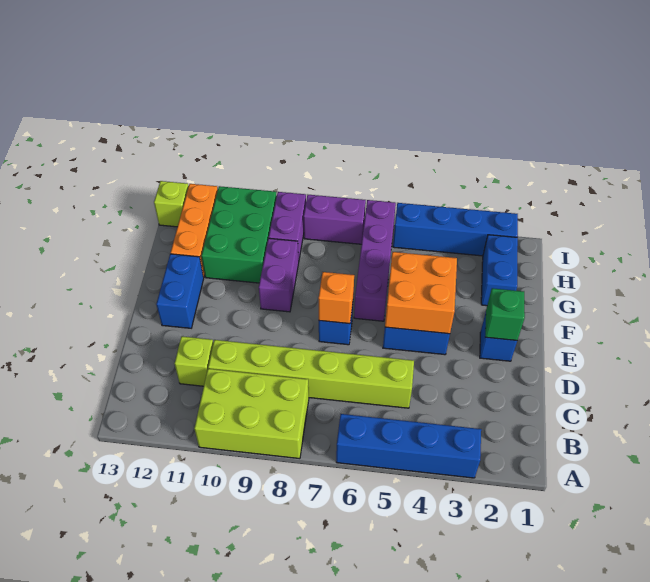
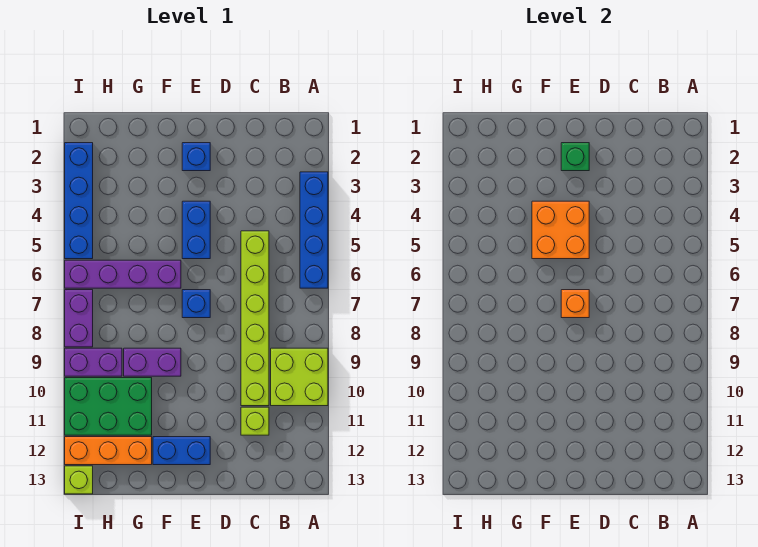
lime 2x3 brick [194,369,309,459] -> lime 2x2 brick [271,348,328,406]
blue 1x2 brick [481,235,518,306] -> none

